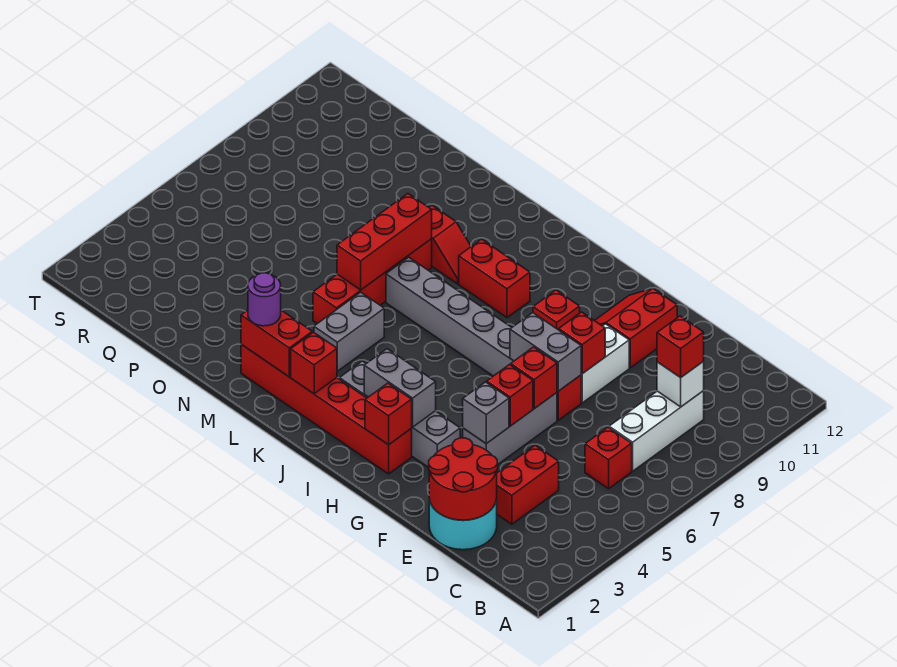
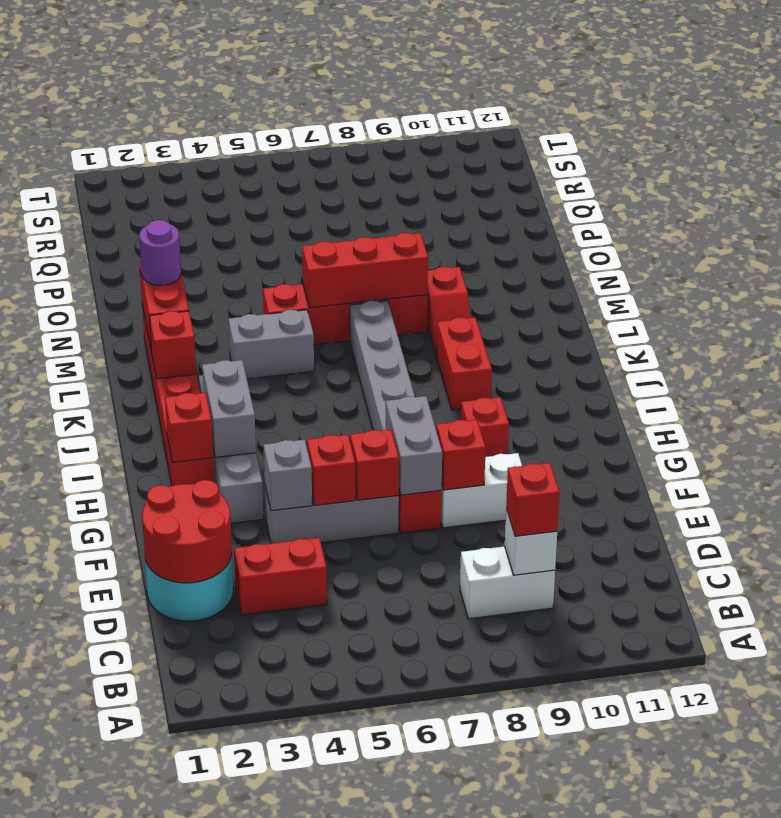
red 1x1 brick [585,427,632,489] -> none
white 1x3 brick [609,391,704,471] -> white 1x2 brick [460,546,555,619]
red 2x2 slope [595,289,677,368] -> none

